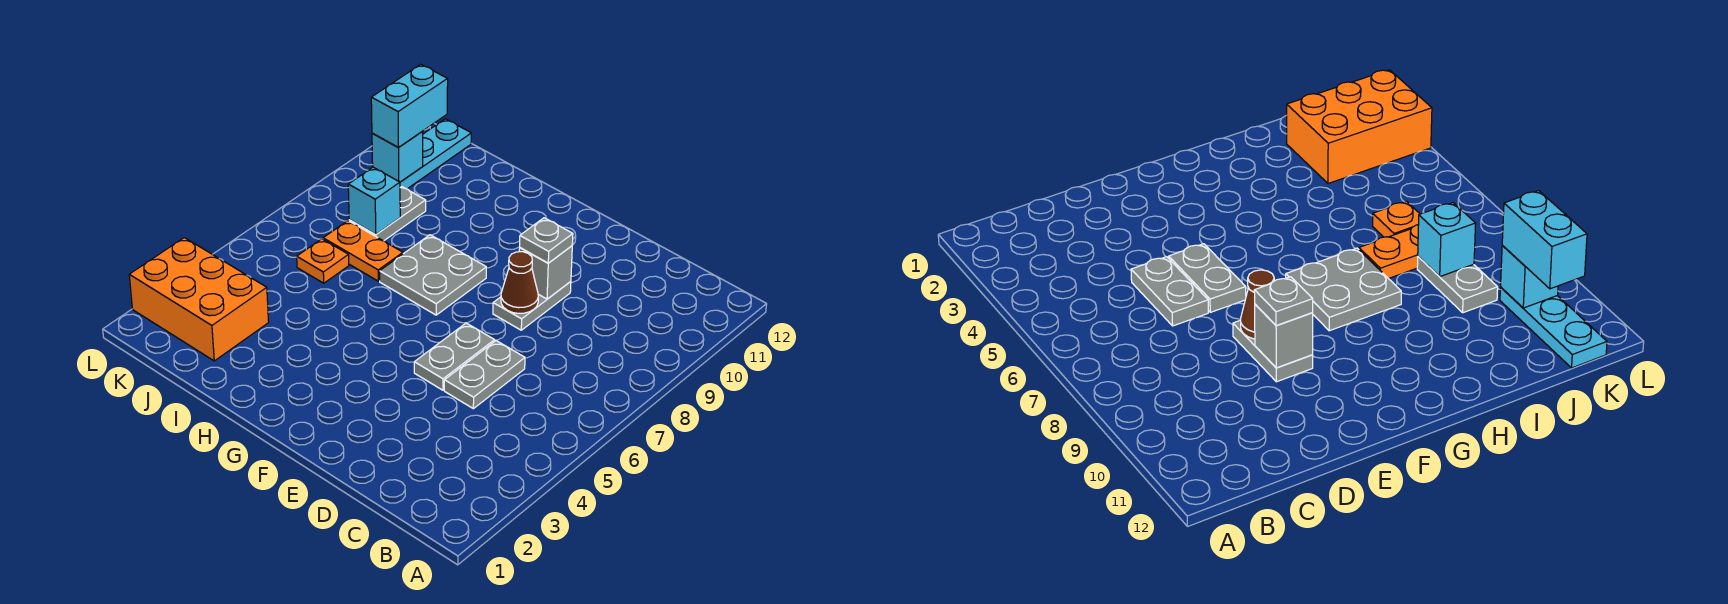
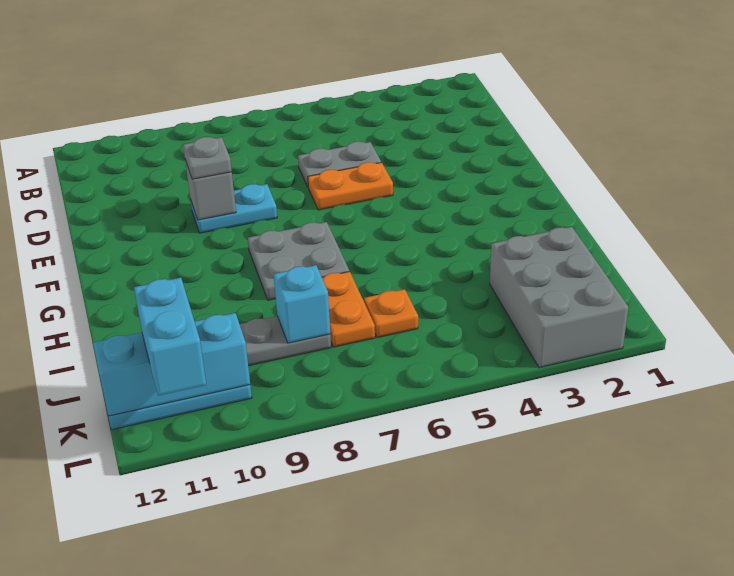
grey 1x2 plate [414,323,495,390] -> orange 1x2 plate [308,162,393,210]
grey 1x2 plate [493,282,571,330] -> cyan 1x2 plate [191,184,277,233]
brown 1x1 cone [501,252,538,313] -> none
orange 2x3 brick [129,238,269,361] -> grey 2x3 brick [490,227,628,368]
cyan 1x1 brick [372,132,423,182] -> cyan 1x3 brick [93,313,250,416]
cyan 1x2 brick [371,64,448,148] -> cyan 1x2 brick turned to [134,278,206,396]

